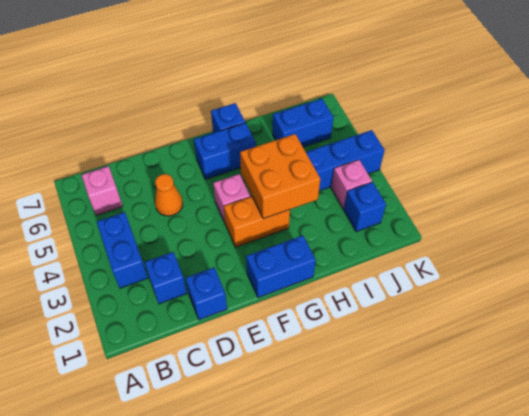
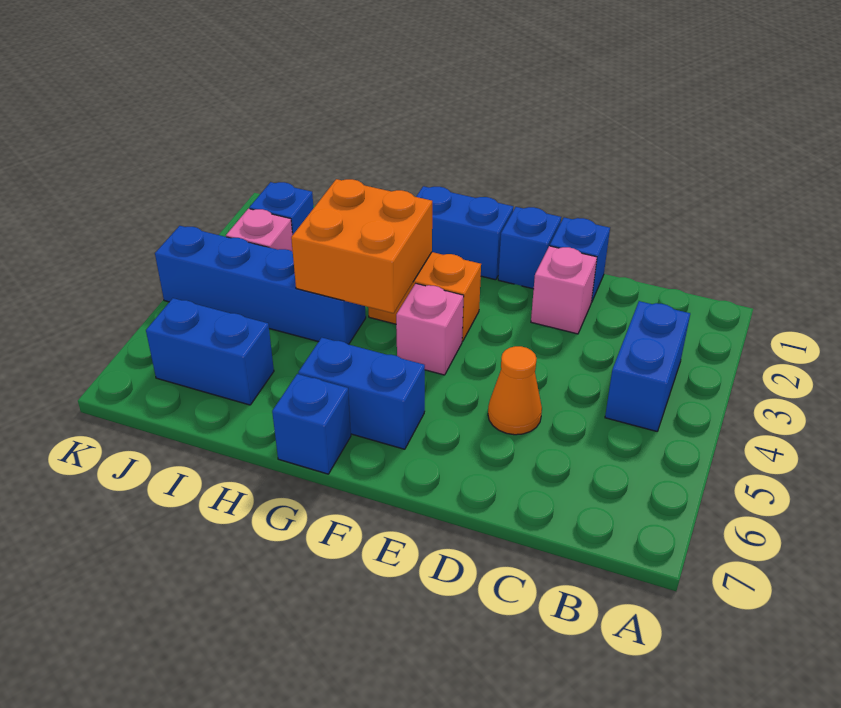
pink 1x1 brick [82,166,122,215] -> pink 1x1 brick moved to [531,246,597,334]
blue 1x1 brick [144,252,187,304] -> blue 1x1 brick moved to [498,207,561,289]

